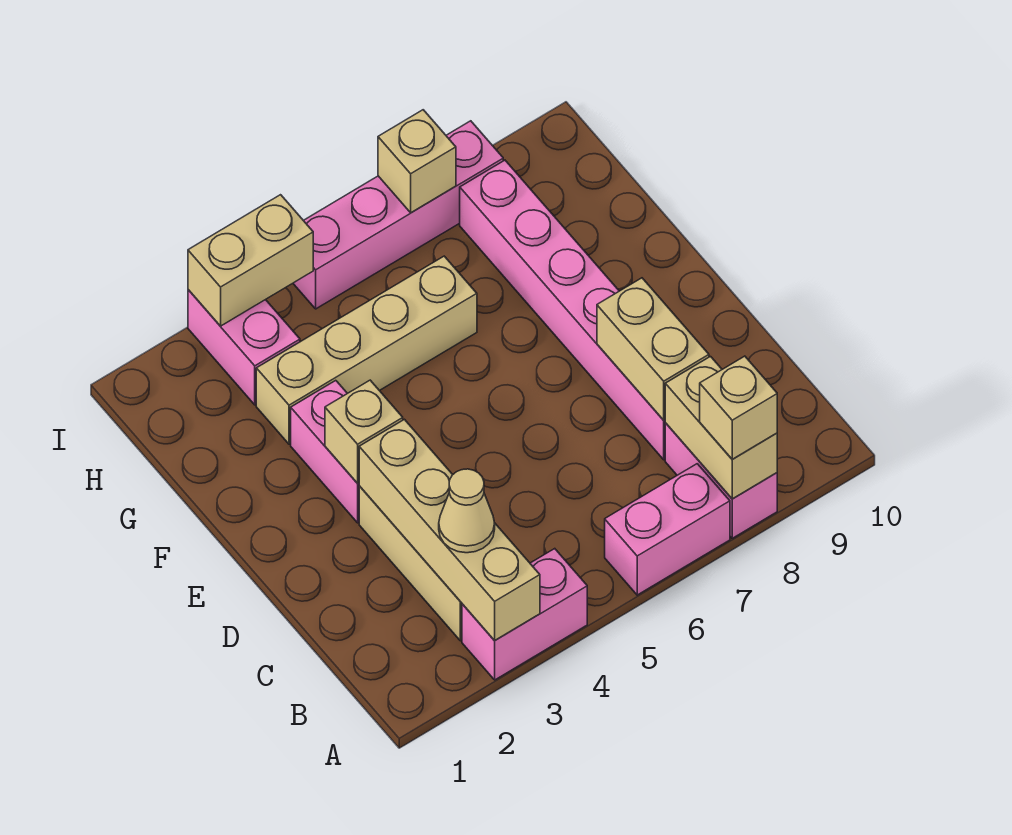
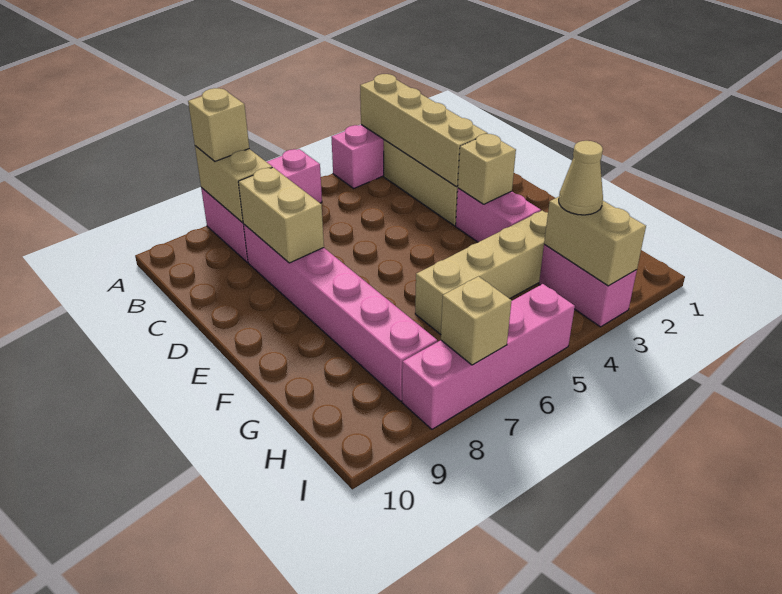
tan 1x1 cone [439,469,495,553] -> tan 1x1 cone moved to [559,141,603,215]
tan 1x2 brick [188,195,313,326] -> tan 1x2 brick turned to [544,197,646,286]

